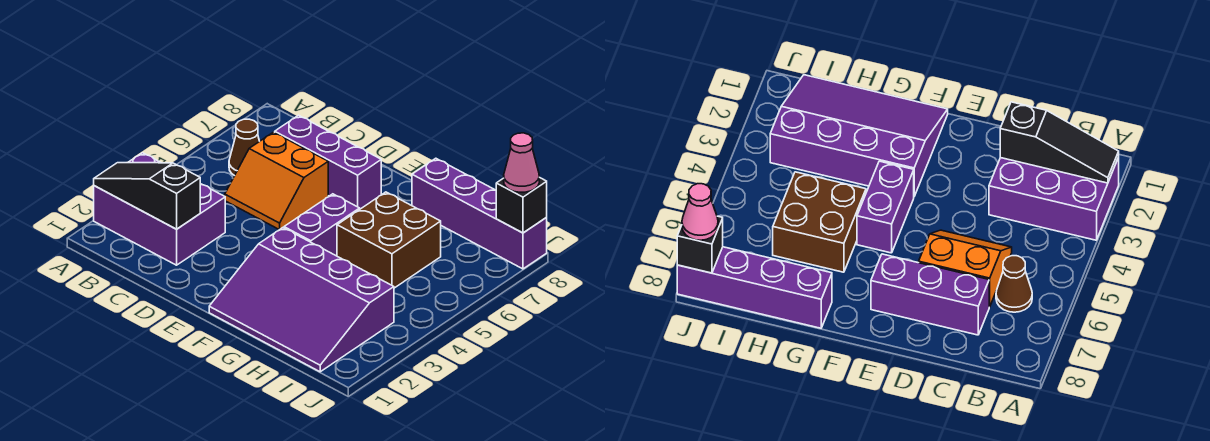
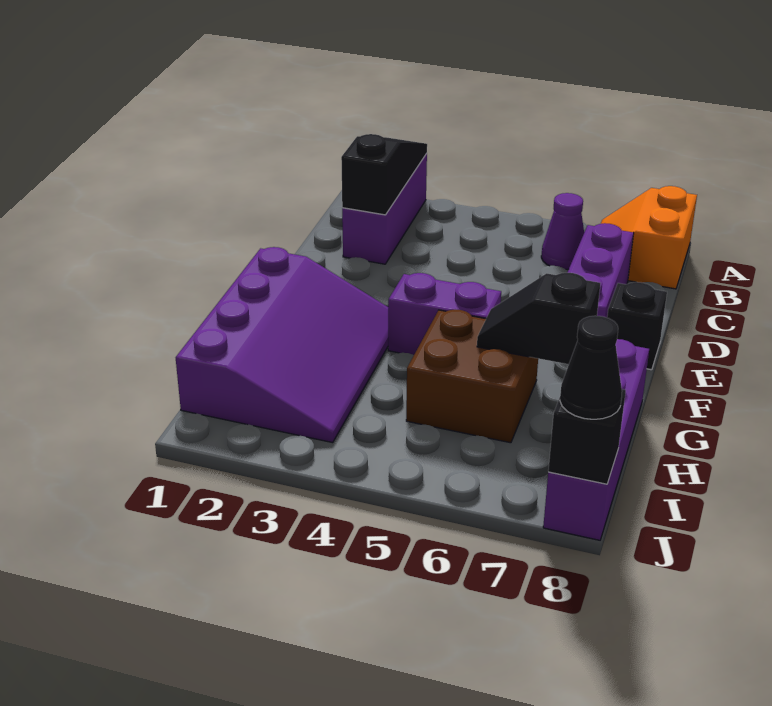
purple 2x3 brick [94,153,225,265] -> purple 1x3 brick [342,154,427,264]
brown 1x1 cone [229,119,259,176] -> purple 1x1 cone [541,193,584,269]
orange 2x2 slope [225,132,328,230] -> orange 2x2 slope moved to [601,186,697,289]
none -> black 1x1 brick [607,282,667,370]
purple 3x4 slope [209,228,394,372] -> purple 3x4 slope turned to [176,247,388,443]
none -> black 1x2 slope [477,273,600,364]
pink 1x1 cone [504,133,539,192] -> black 1x1 cone [560,316,622,419]

